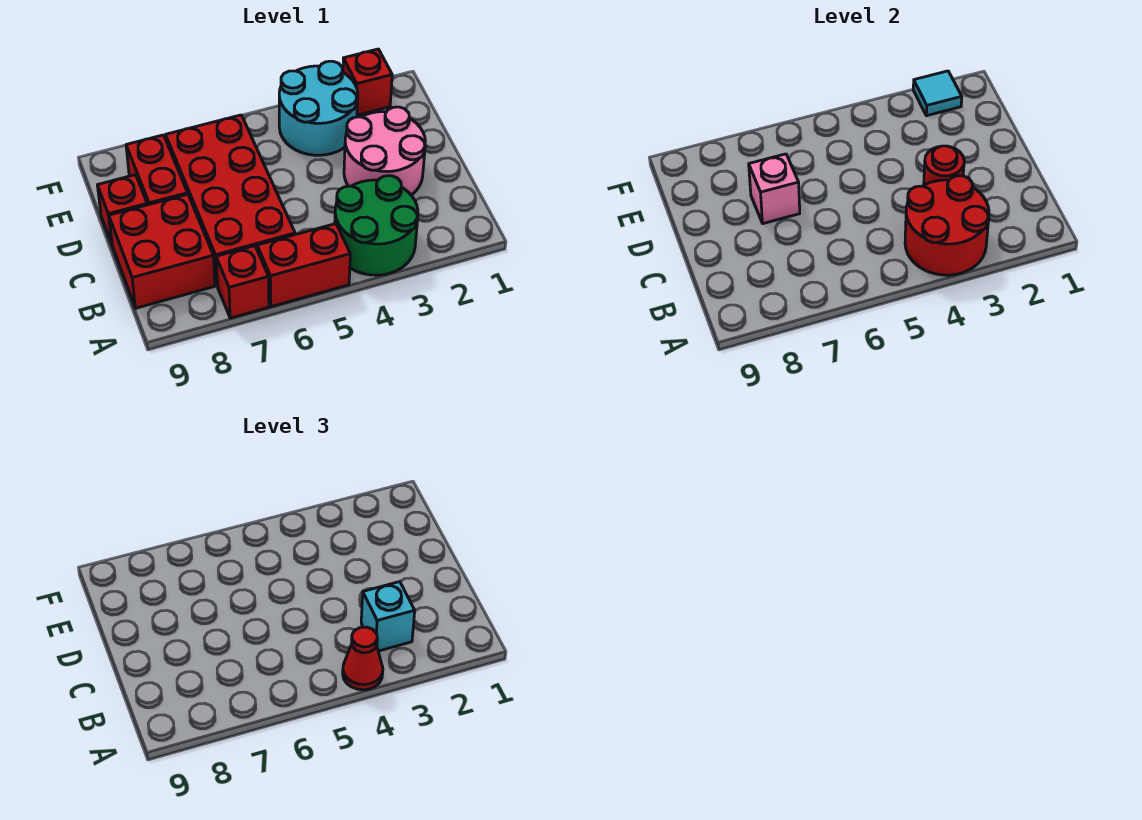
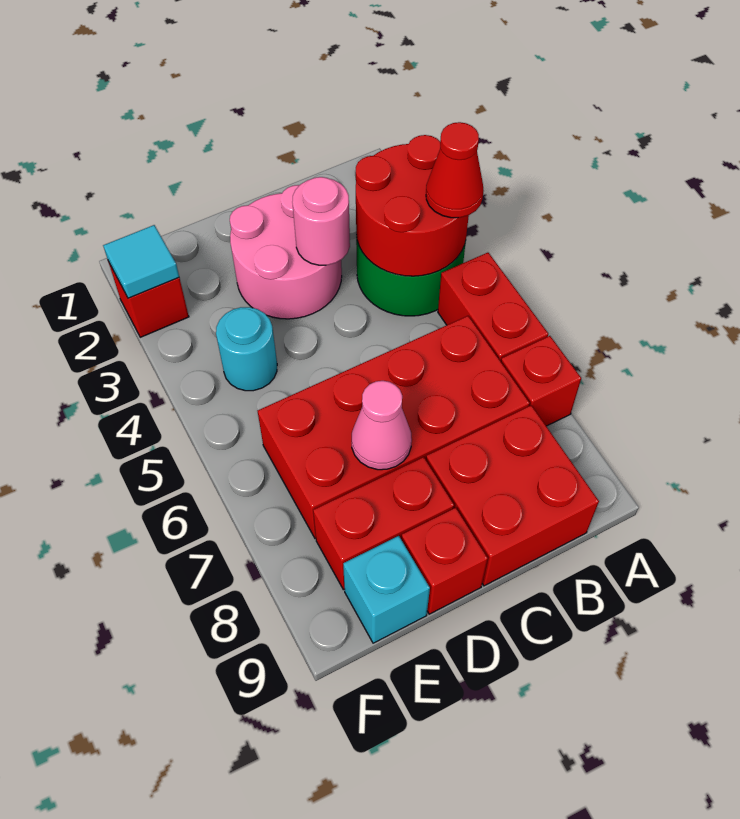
cyan 1x1 brick [361,582,415,651] -> cyan 1x1 brick moved to [343,536,430,643]
red 1x1 round brick [924,146,964,185] -> pink 1x1 round brick [292,177,350,265]
pink 1x1 brick [749,154,800,224] -> pink 1x1 cone [352,381,412,470]
cyan 2x2 round brick [279,61,358,155] -> cyan 1x1 round brick [216,307,277,391]

